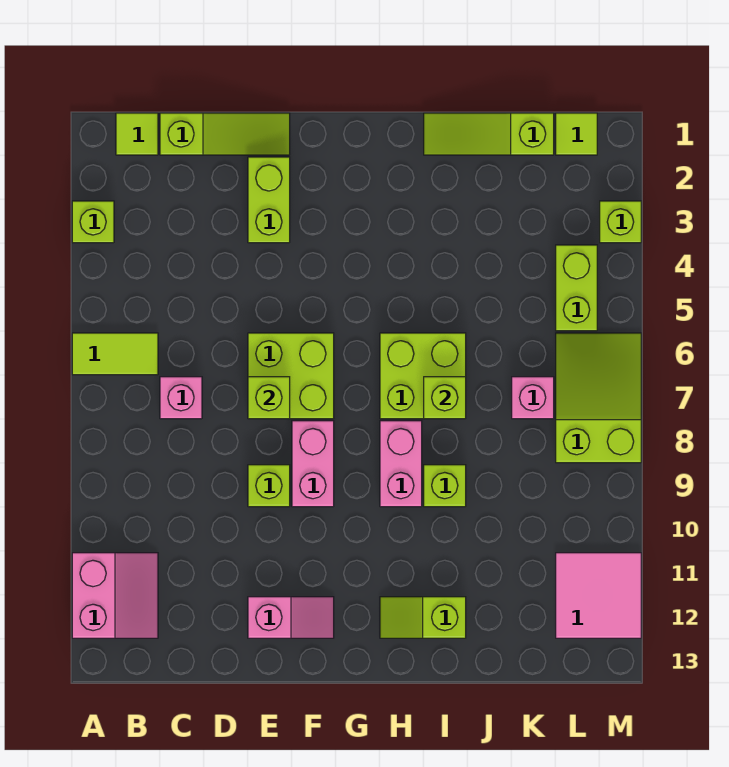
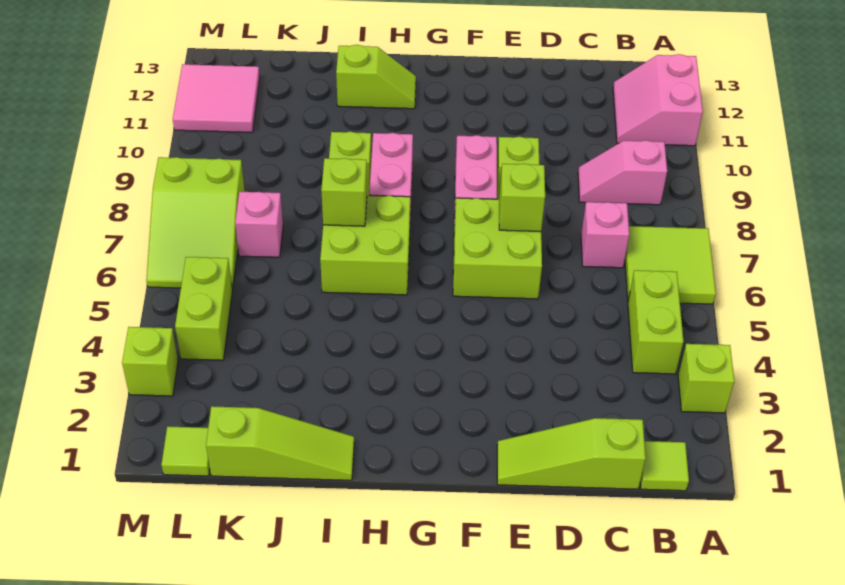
lime 1x2 tile [72,333,158,375] -> lime 2x2 tile [625,226,716,304]
lime 1x2 brick [248,157,290,243] -> lime 1x2 brick moved to [628,270,684,374]
pink 1x2 slope [248,597,334,638] -> pink 1x2 slope moved to [578,140,667,205]

